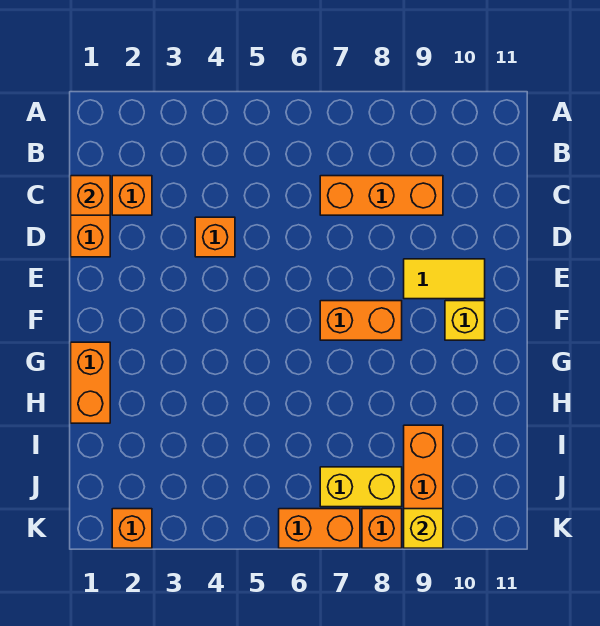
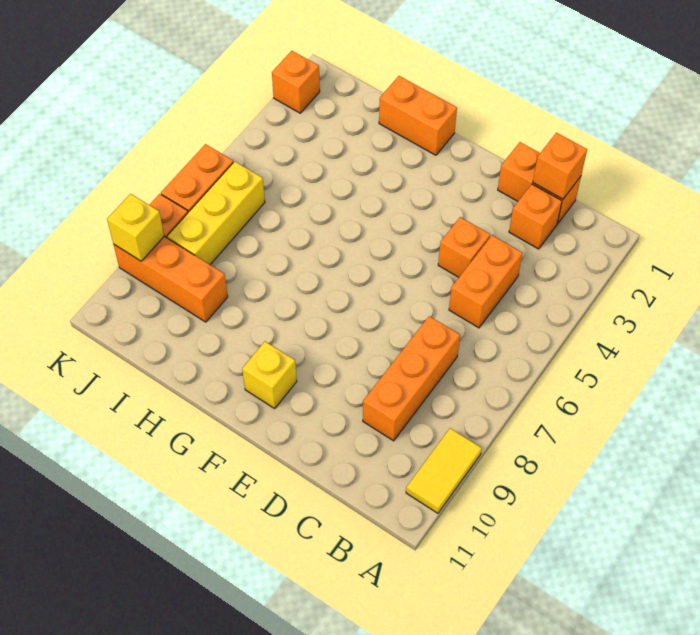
yellow 1x2 tile [404,259,485,299] -> yellow 1x2 tile moved to [406,428,482,513]
orange 1x2 brick [320,301,402,340] -> orange 1x2 brick moved to [449,235,523,328]
yellow 1x2 brick [320,467,402,507] -> yellow 1x3 brick [167,161,265,264]

